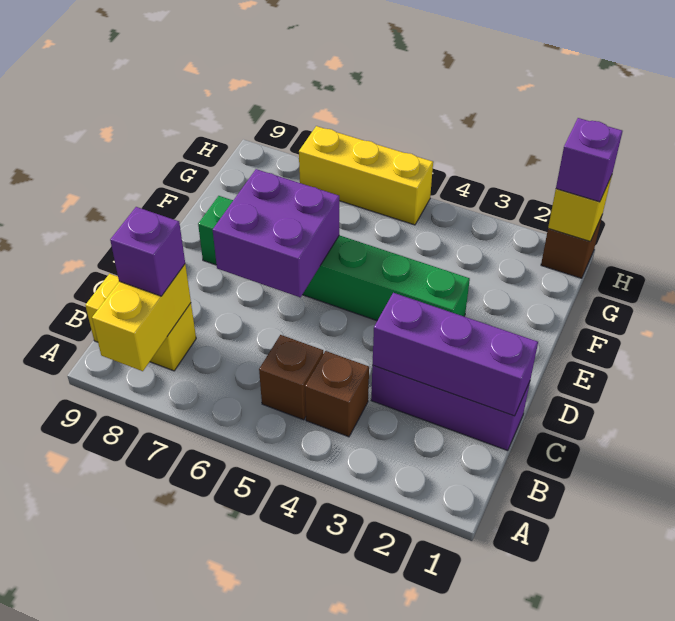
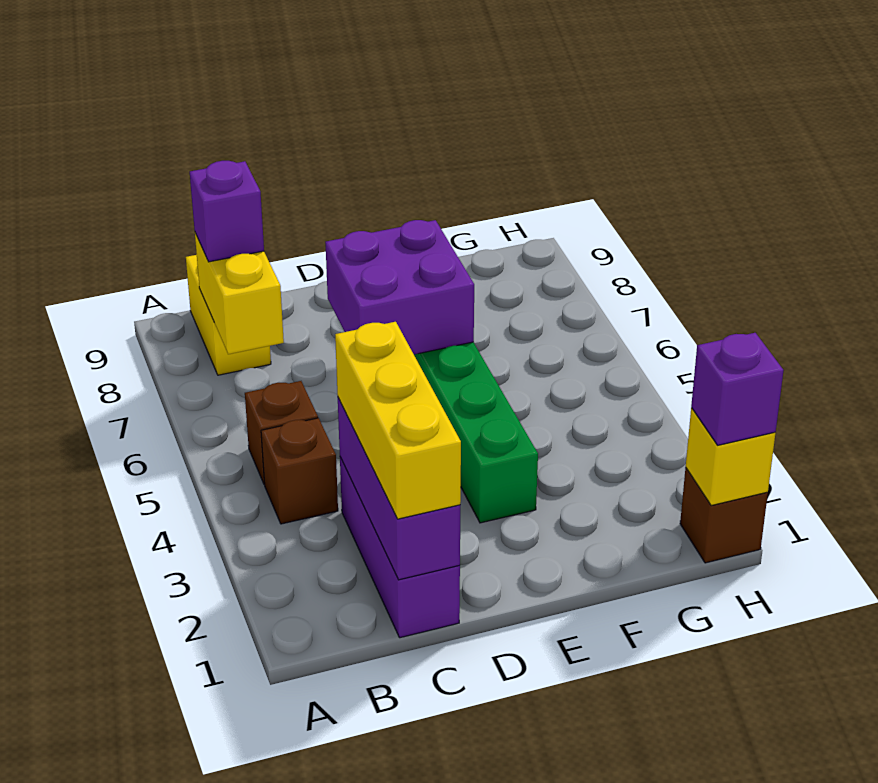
yellow 1x2 brick [92,264,191,371] -> yellow 1x2 brick turned to [195,233,284,354]
yellow 1x3 brick [299,126,433,225] -> yellow 1x3 brick moved to [335,322,461,519]

